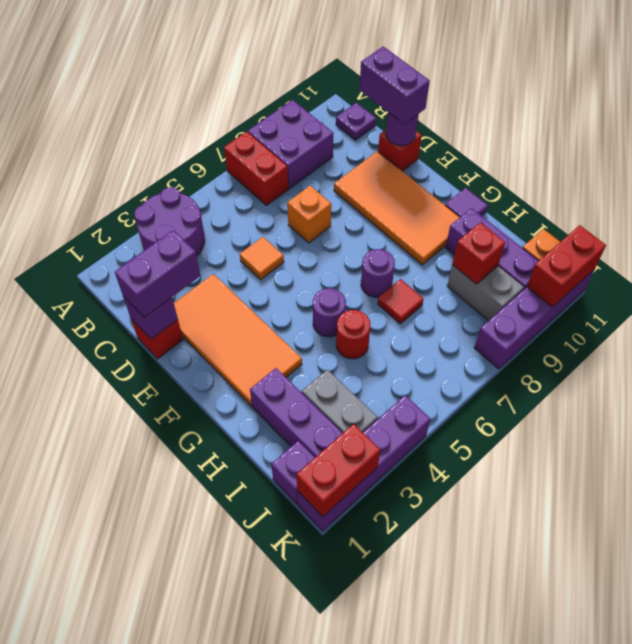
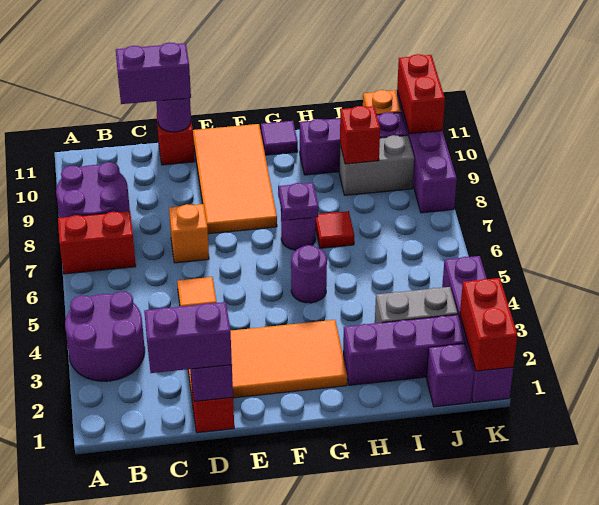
purple 2x2 brick [248,100,334,189] -> purple 2x2 round brick [56,162,130,218]
purple 1x1 plate [336,103,376,140] -> purple 1x1 plate moved to [279,183,319,220]
purple 1x2 brick [115,230,200,318] -> purple 1x2 brick turned to [144,302,232,373]
orange 2x4 tile [334,151,460,265] -> orange 2x4 tile turned to [193,124,277,234]
red 1x1 round brick [336,310,370,359] -> none

